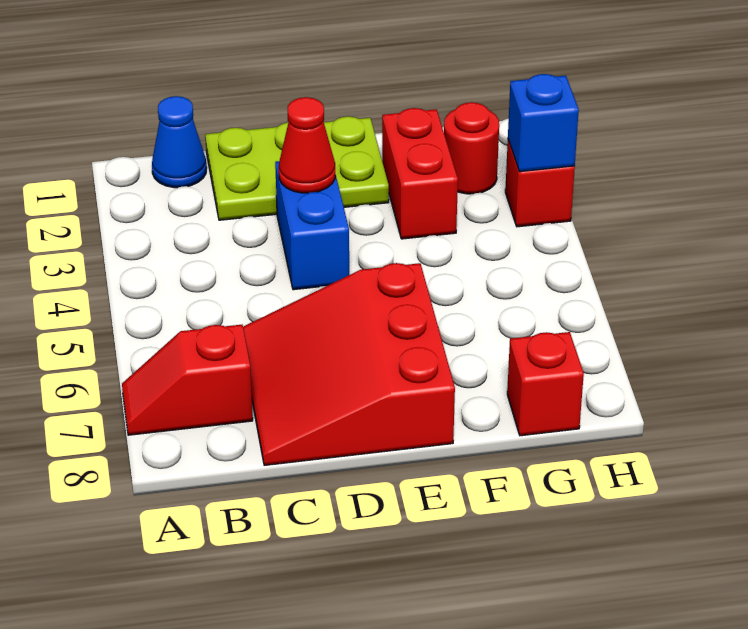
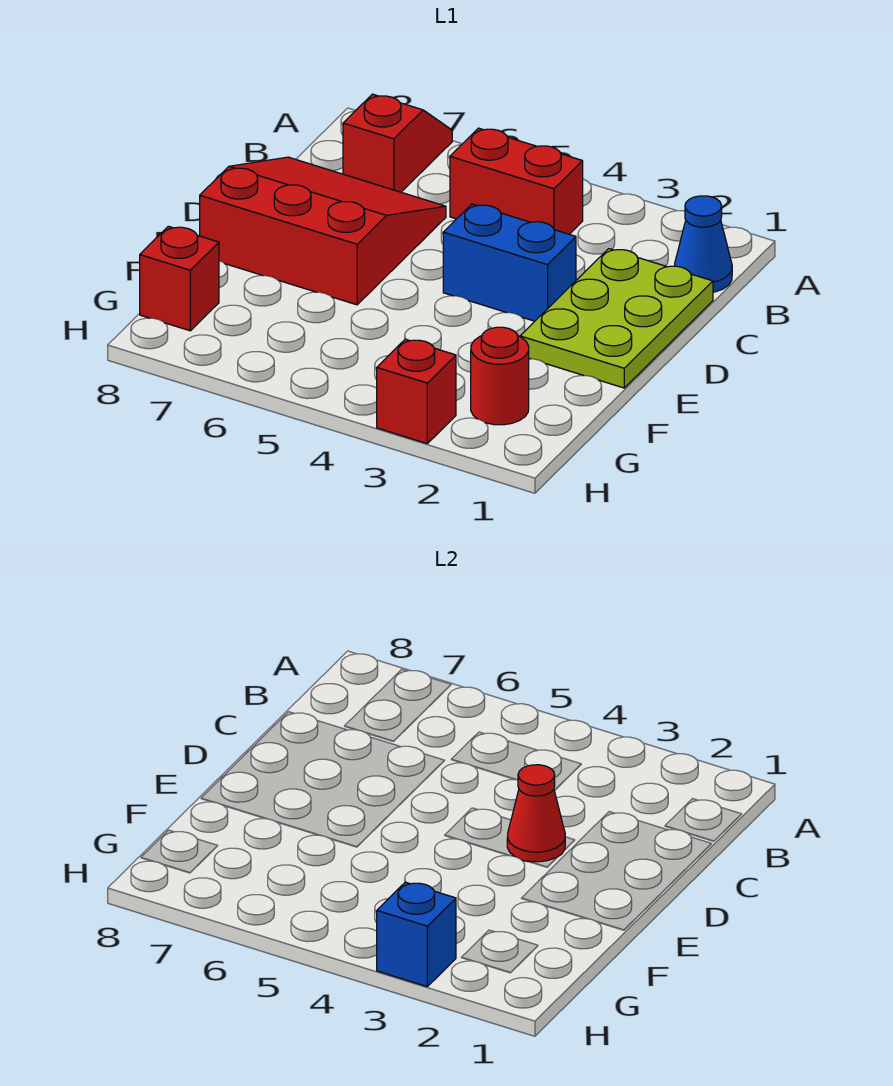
red 1x2 brick [382,108,458,239] -> red 1x2 brick moved to [450,128,583,234]

